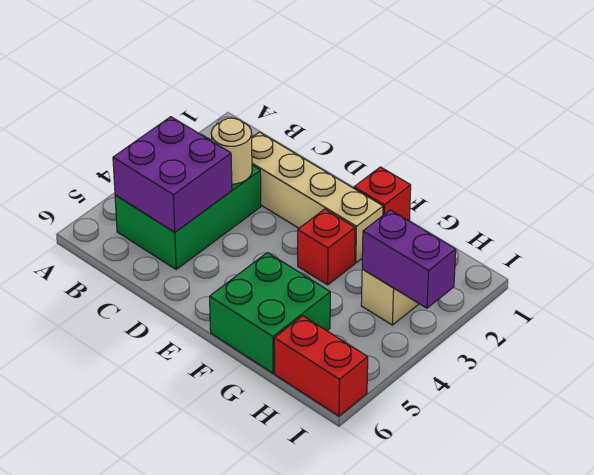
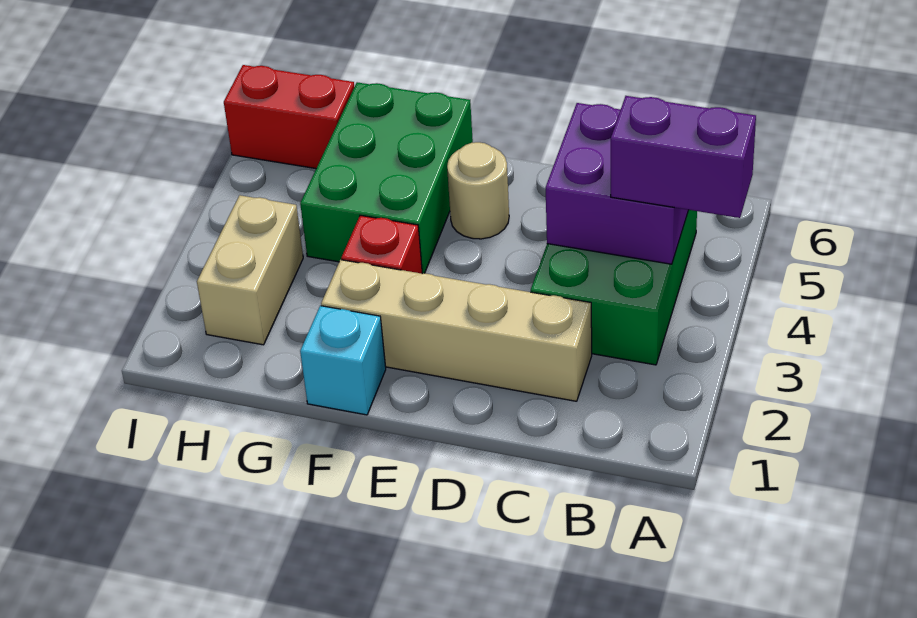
tan 1x1 round brick [211,118,252,184] -> tan 1x1 round brick moved to [447,142,509,239]
red 1x1 brick [354,167,411,221] -> cyan 1x1 brick [300,306,386,415]
green 2x2 brick [210,253,330,373] -> green 2x3 brick [300,82,473,274]
purple 1x2 brick [362,210,456,308] -> purple 1x2 brick moved to [611,96,756,218]

